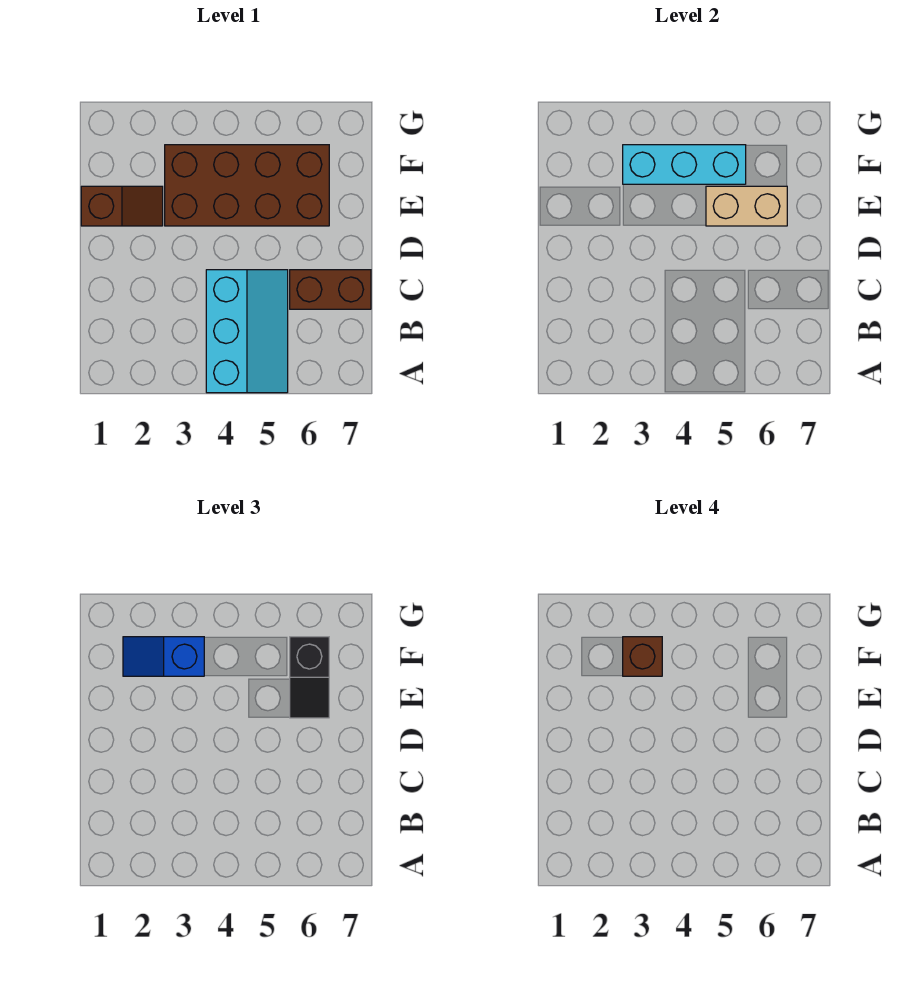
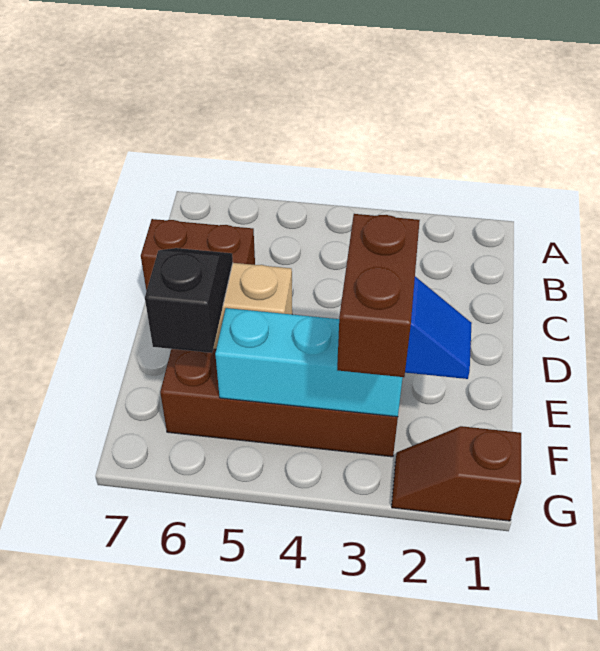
cyan 2x3 slope [206,270,288,393] -> none
brown 1x2 slope [81,186,163,226] -> brown 1x2 slope moved to [392,426,521,521]
brown 1x1 brick [623,637,662,676] -> brown 1x2 brick [337,214,420,377]

